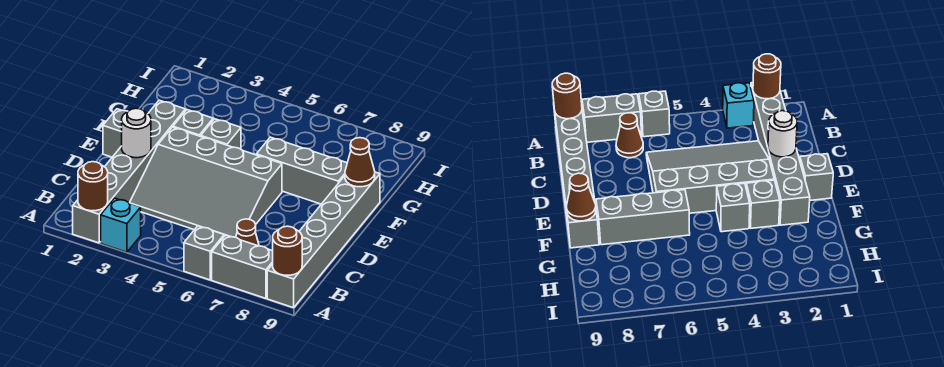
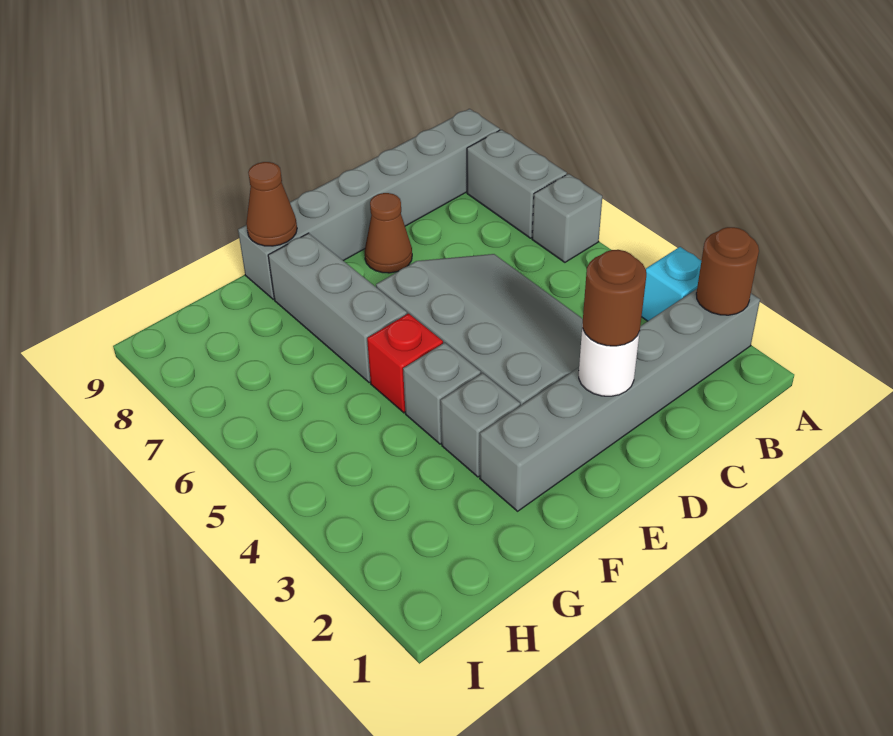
brown 1x1 round brick [273,226,302,275] -> brown 1x1 round brick moved to [583,250,646,346]
brown 1x1 cone [236,219,259,246] -> brown 1x1 cone moved to [364,193,412,273]
grey 1x1 brick [103,109,128,157] -> none
none -> red 1x1 brick [367,314,443,413]

